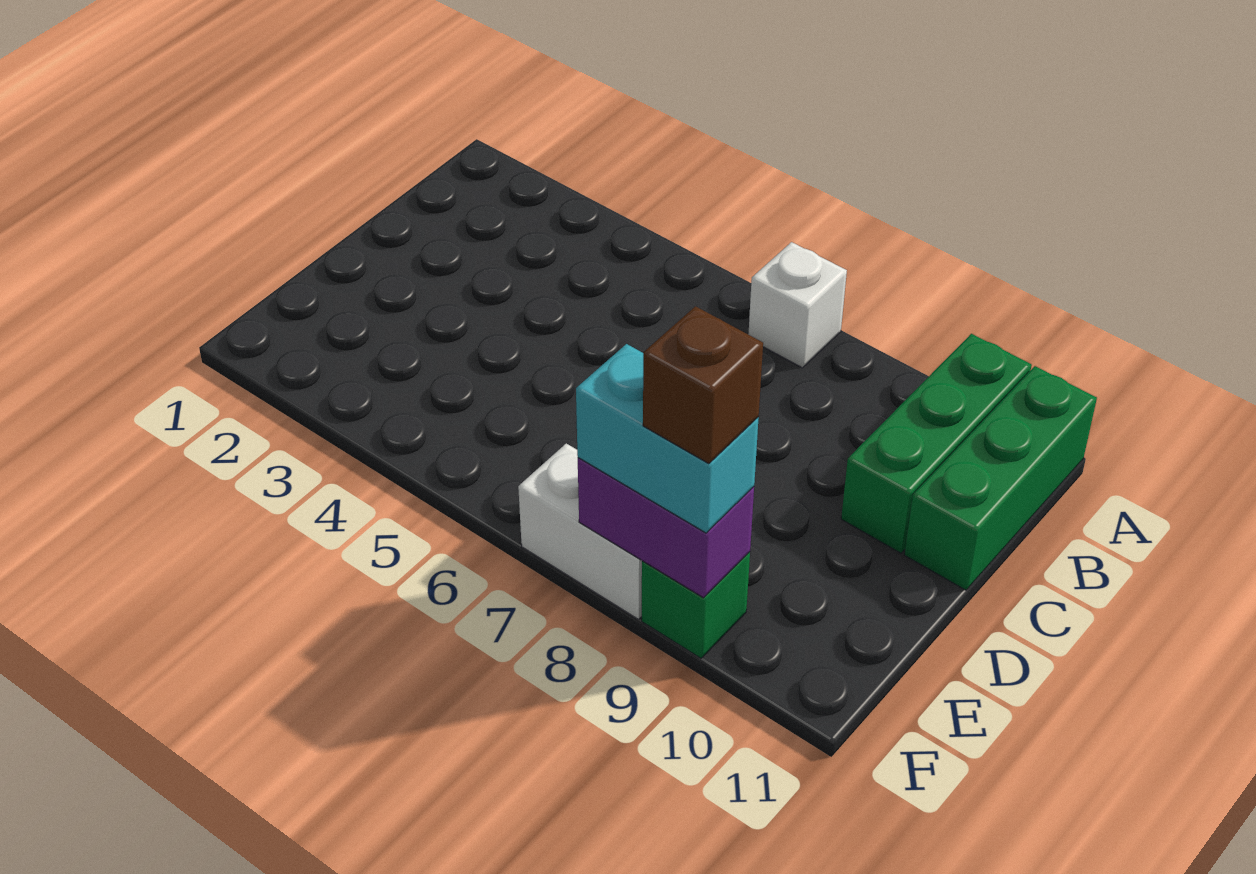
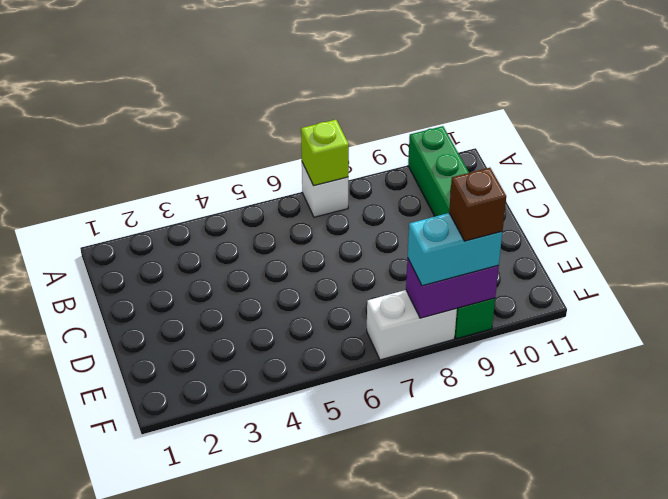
none -> lime 1x1 brick [301,120,349,186]
green 1x3 brick [904,366,1097,590] -> none

